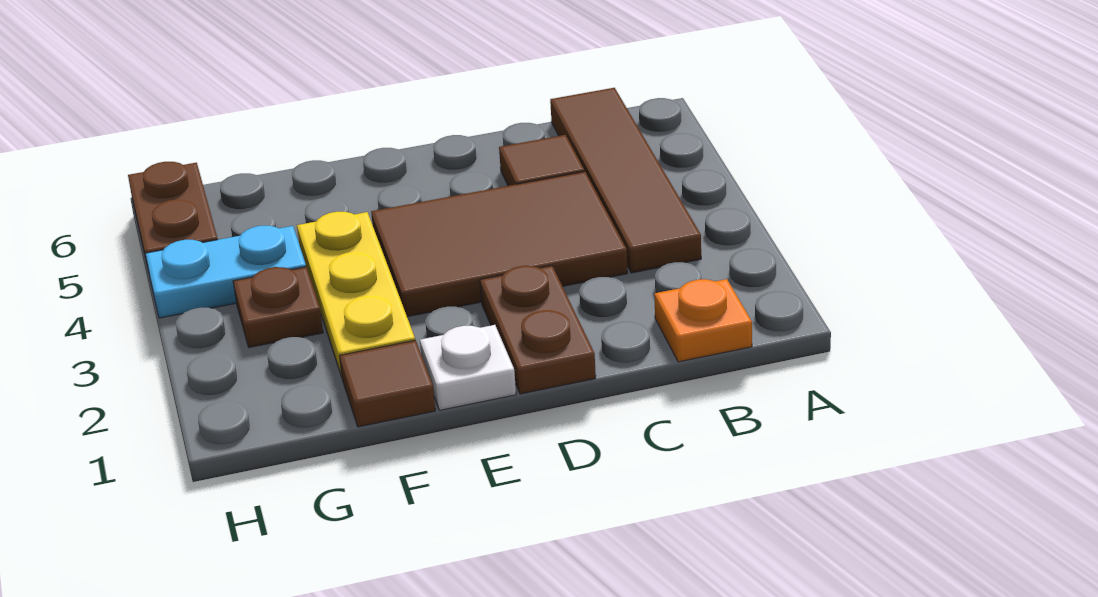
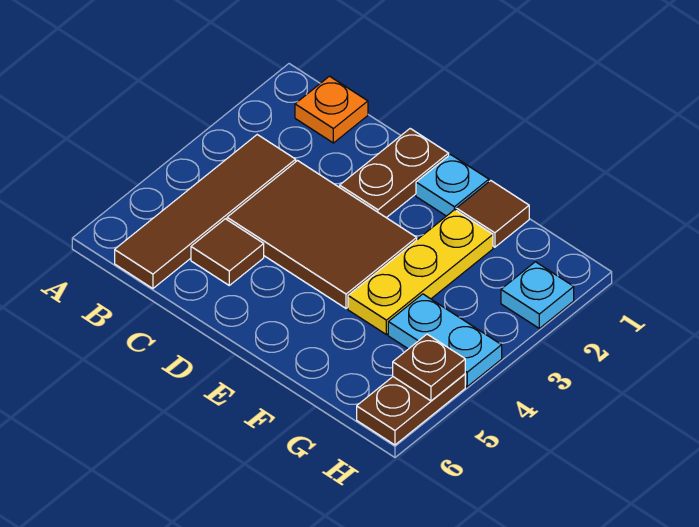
white 1x1 plate [420,325,516,410] -> cyan 1x1 plate [416,155,489,216]
brown 1x1 plate [233,267,323,347] -> brown 1x1 plate moved to [393,334,465,401]
none -> cyan 1x1 plate [501,262,574,328]

